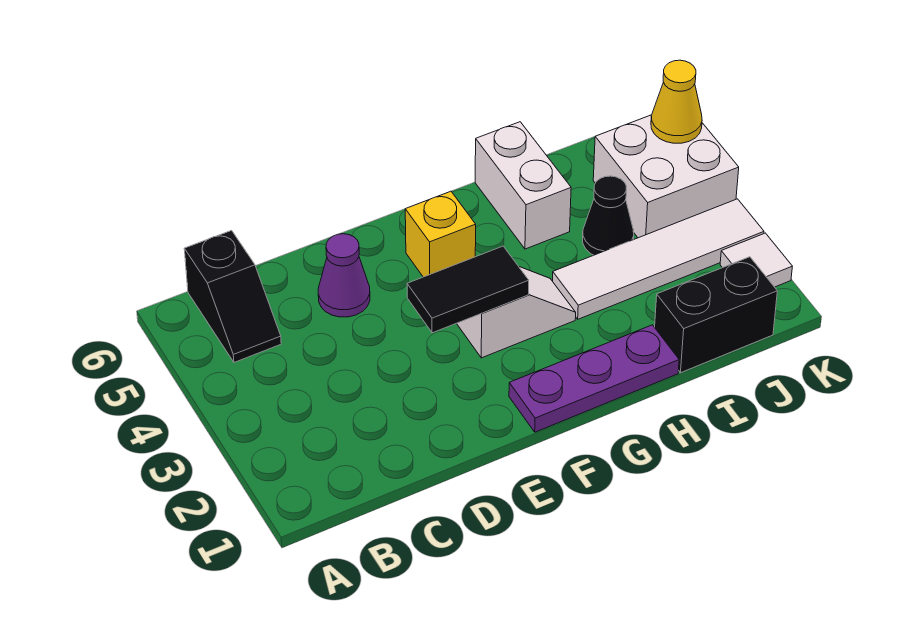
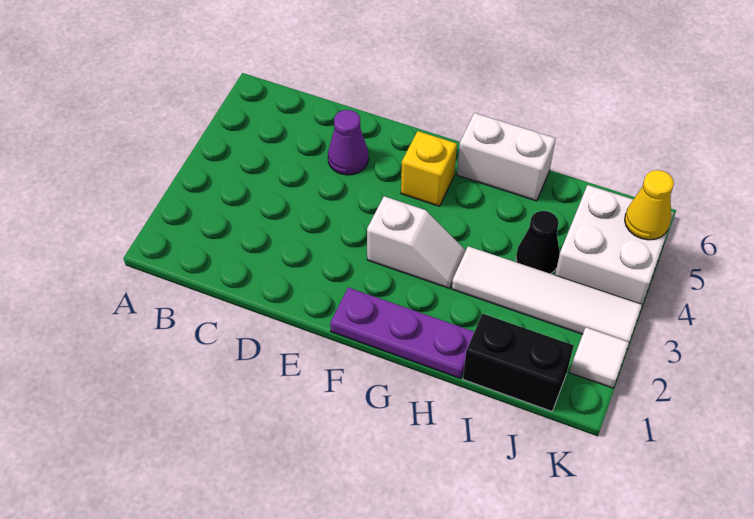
black 1x2 slope [184,231,281,362] -> none
black 1x2 tile [407,246,529,333] -> none
white 1x2 brick [475,122,571,249] -> white 1x2 brick turned to [457,113,556,201]

